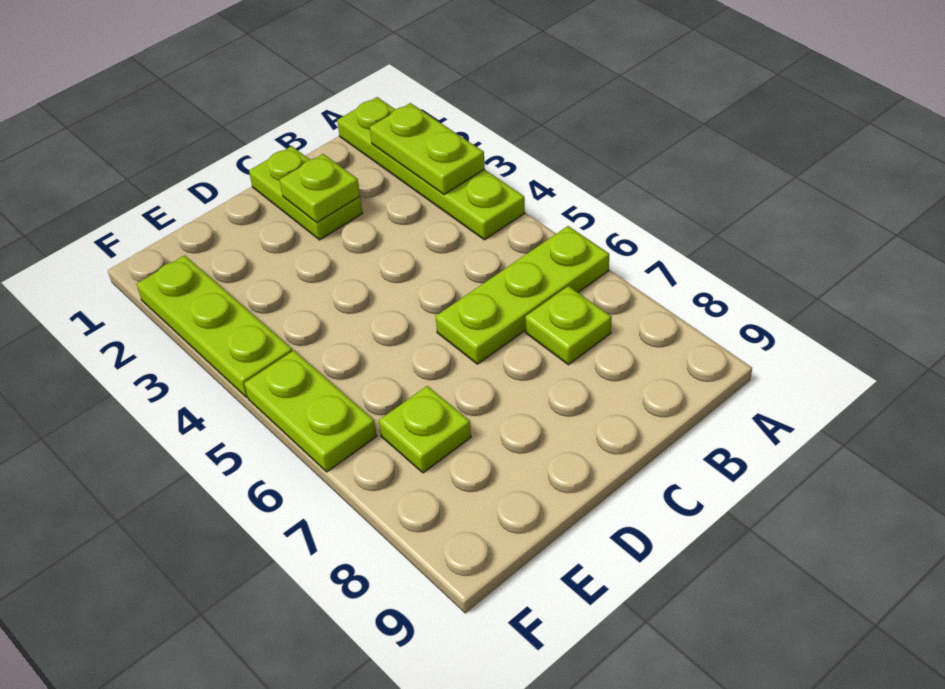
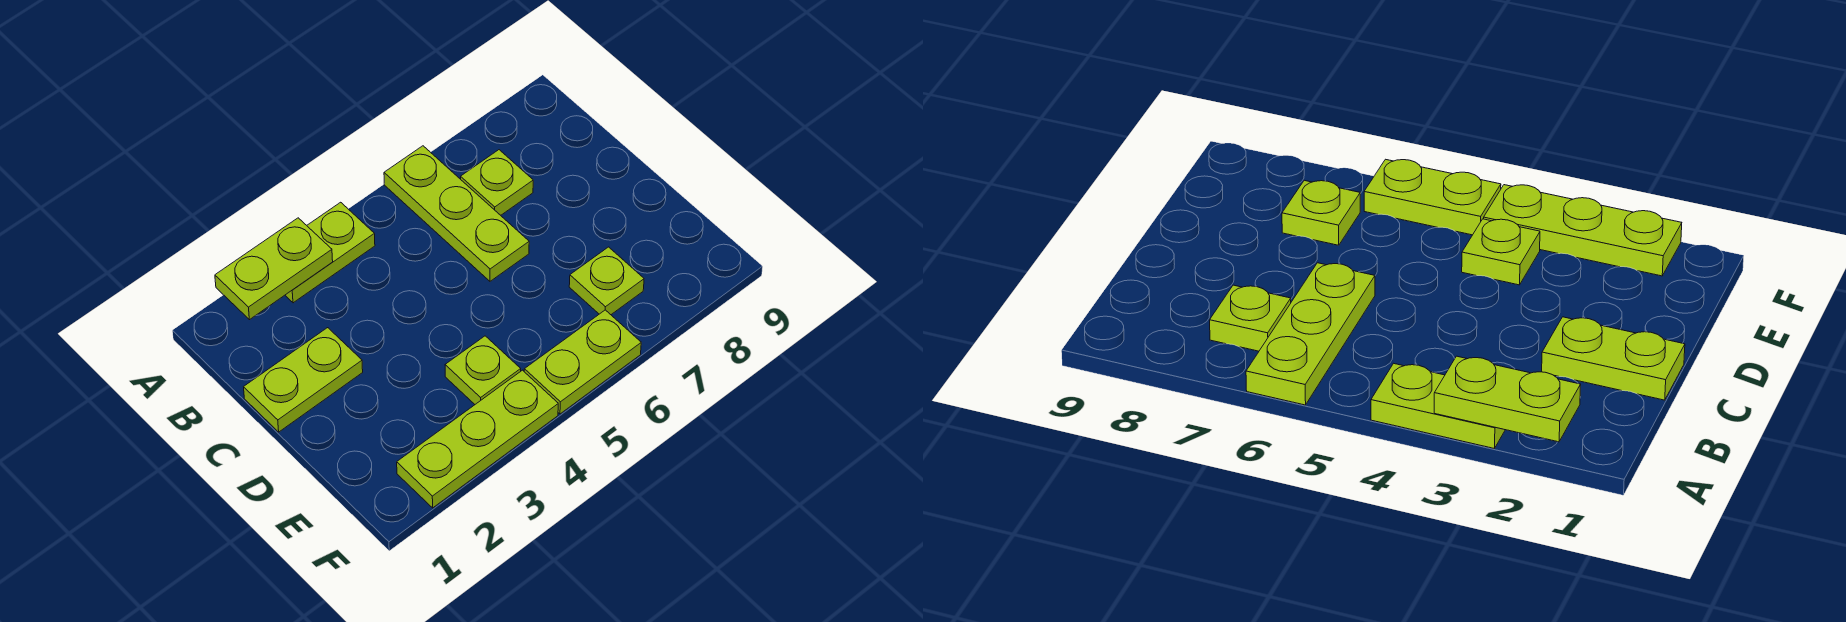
lime 1x4 plate [337,97,525,240] -> lime 1x2 plate [285,202,375,303]
lime 1x1 plate [280,154,360,222] -> lime 1x1 plate moved to [445,336,521,404]

